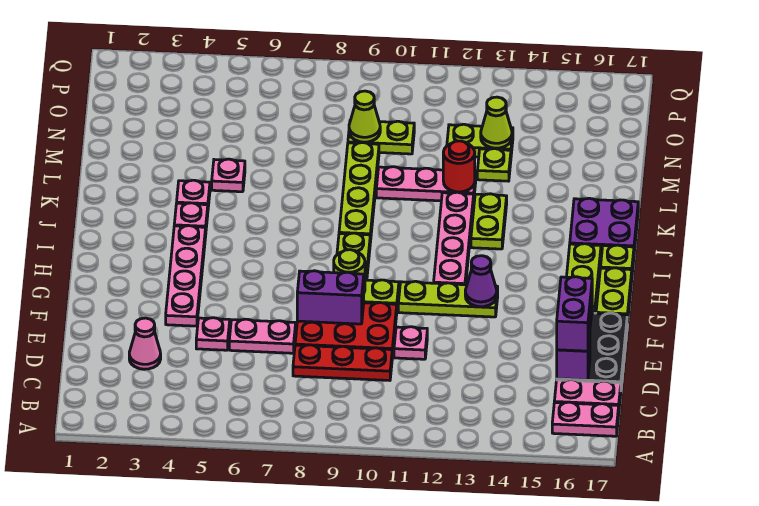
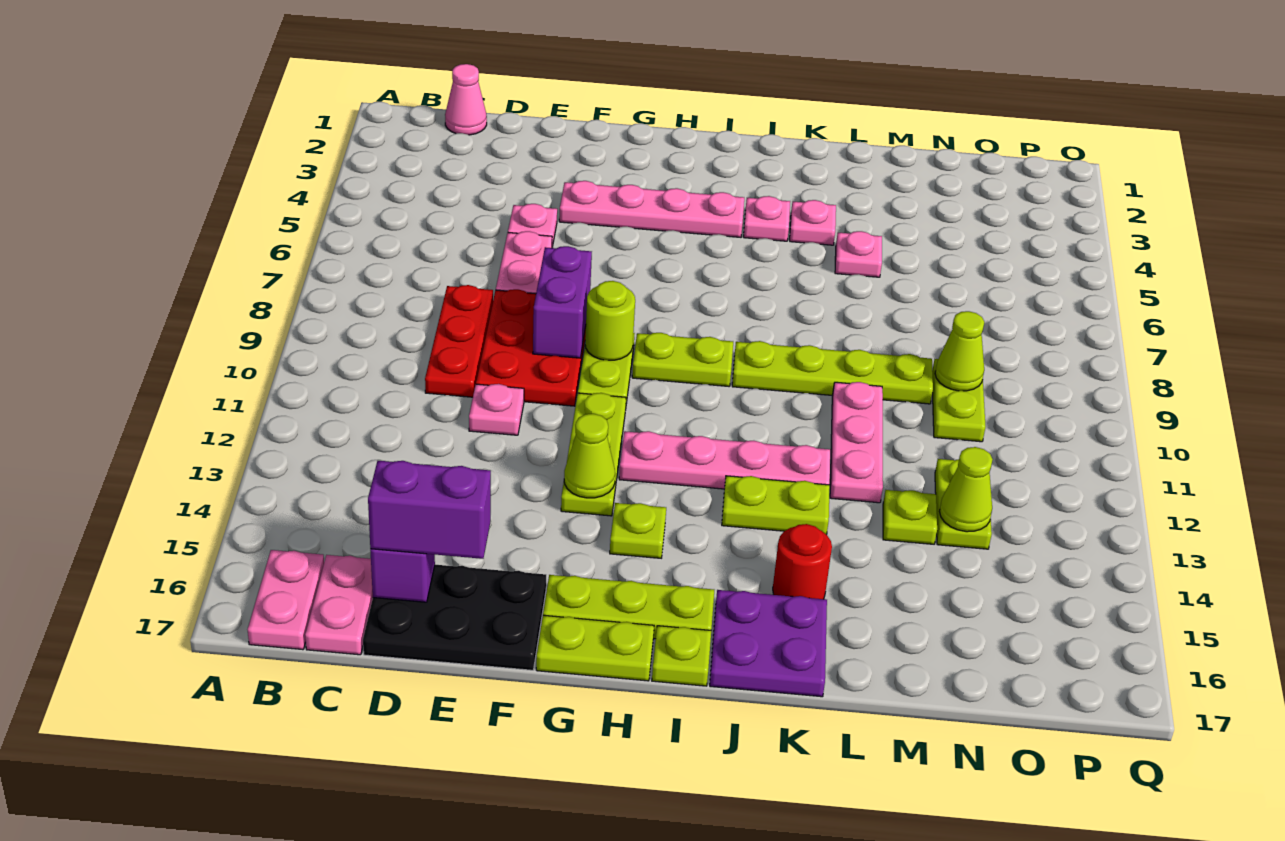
pink 1x1 cone [129,318,161,369] -> pink 1x1 cone moved to [445,64,487,135]
purple 1x1 cone [465,256,497,307] -> lime 1x1 cone [564,414,615,498]
none -> lime 1x1 plate [610,503,666,558]
red 1x1 round brick [443,141,475,192] -> red 1x1 round brick moved to [773,524,832,599]

